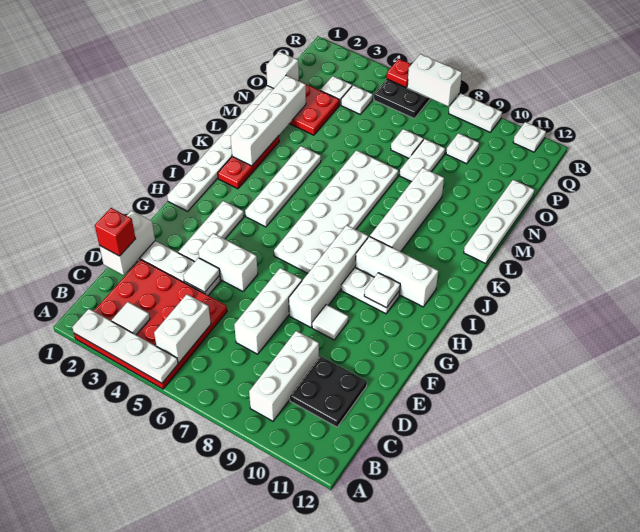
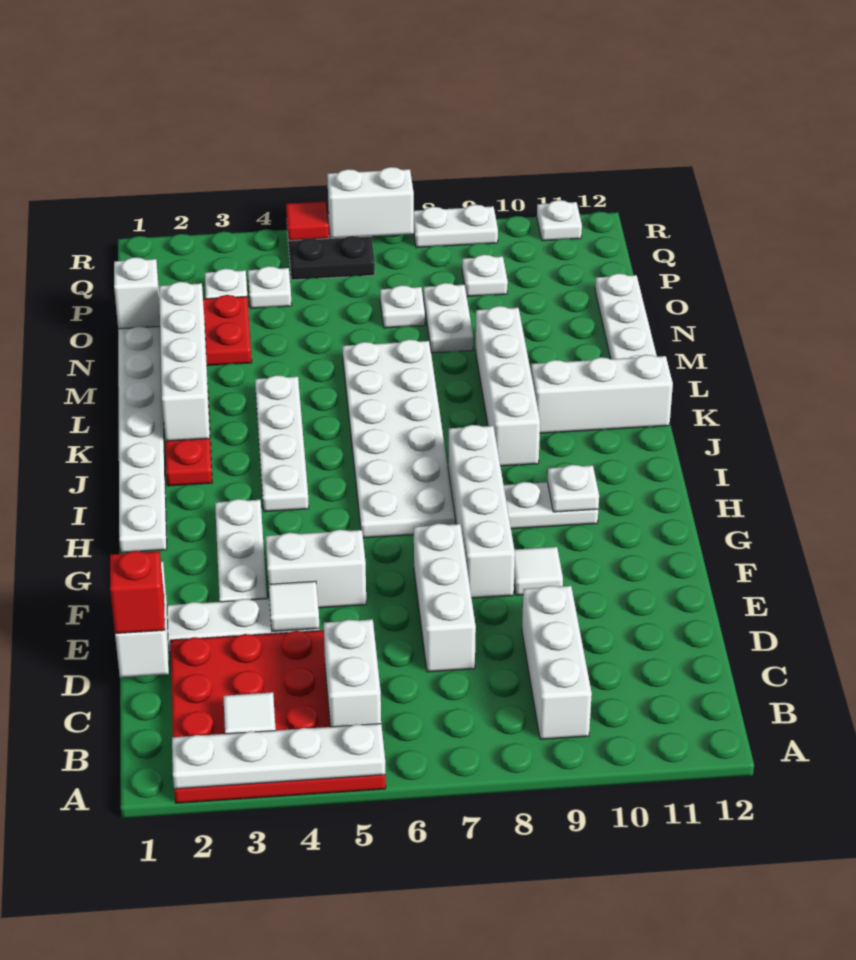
black 2x2 plate [290,356,367,427] -> none
white 1x3 brick [355,236,438,307] -> white 1x3 brick moved to [531,355,673,433]
red 1x1 plate [387,59,411,87] -> red 1x1 tile [286,202,329,241]

